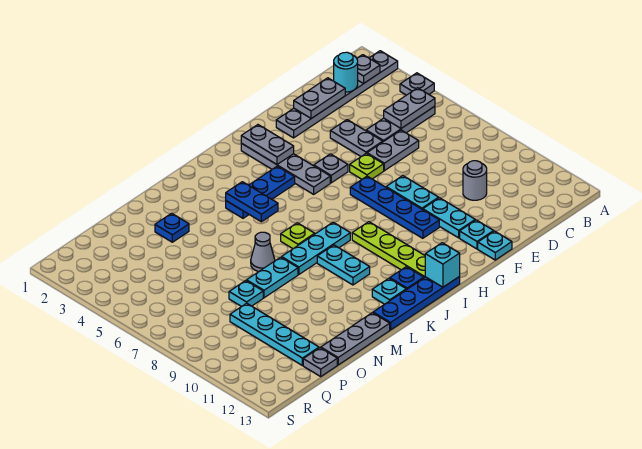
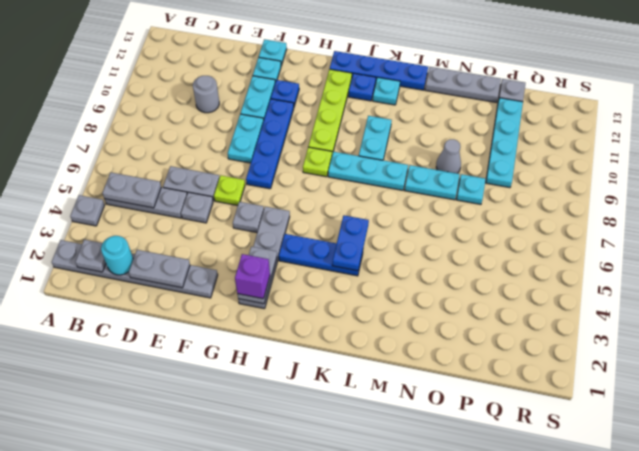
grey 1x2 plate [330,120,383,156] -> grey 1x1 plate [181,192,213,223]
none -> purple 1x1 brick [235,254,270,299]
cyan 1x1 brick [425,243,460,287] -> none
lime 1x1 plate [281,223,315,249] -> lime 1x1 plate moved to [303,147,332,177]
grey 1x1 cone [251,232,275,271] -> grey 1x1 cone moved to [436,139,461,173]
blue 1x1 plate [155,213,189,242] -> blue 1x1 plate moved to [271,80,299,106]

